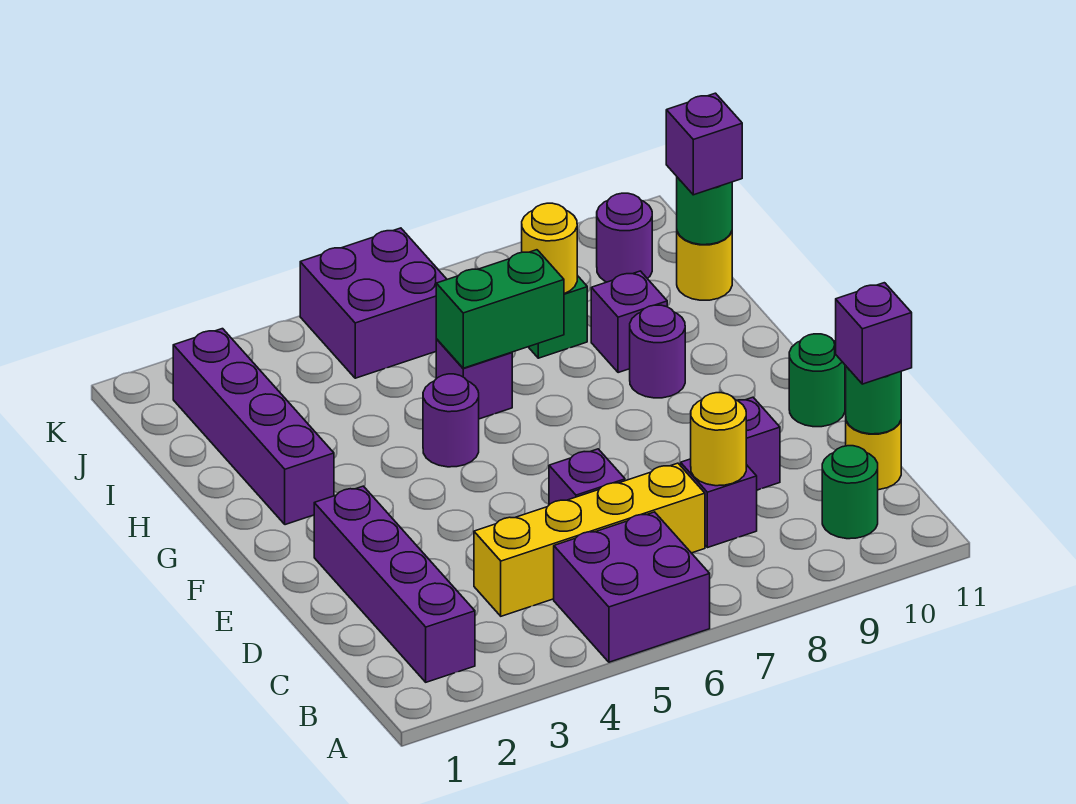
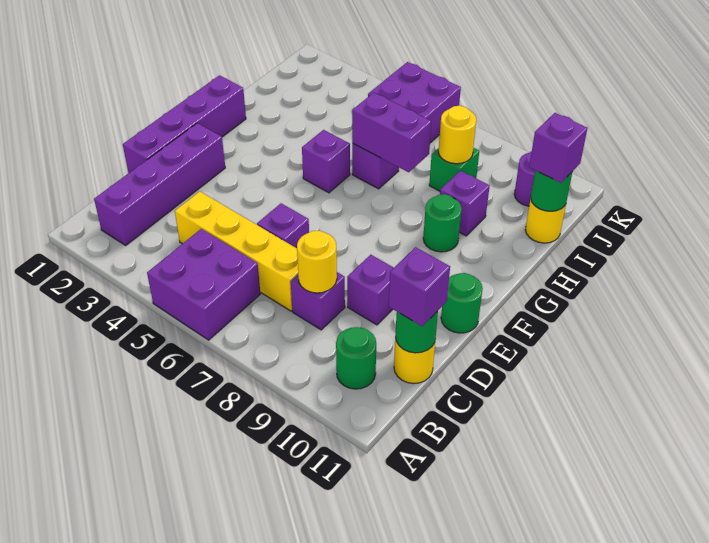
purple 1x4 brick [173,329,334,525] -> purple 1x4 brick moved to [123,75,246,173]
purple 1x1 round brick [423,374,479,467] -> purple 1x1 brick [302,130,350,193]
purple 1x1 round brick [630,305,685,398] -> green 1x1 round brick [423,194,462,252]
green 1x2 brick [436,250,564,368] -> purple 1x2 brick [352,93,431,172]

